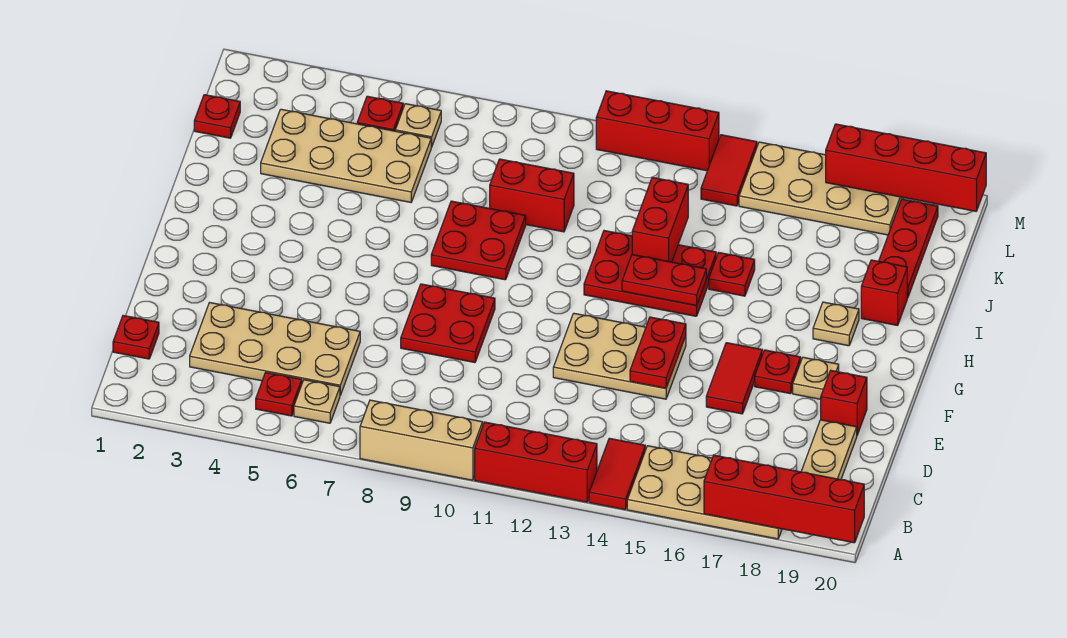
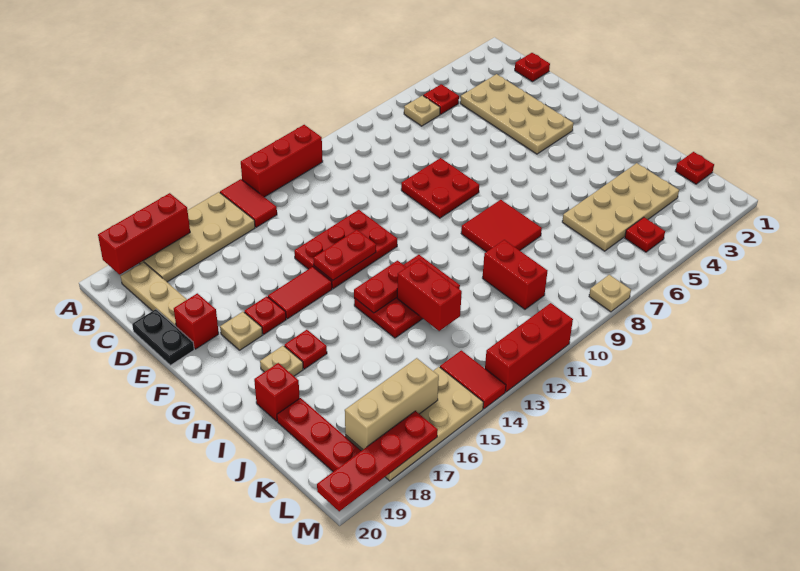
tan 1x3 brick [360,400,483,480] -> tan 1x3 brick moved to [345,358,439,450]
red 1x4 brick [704,455,864,543] -> red 1x3 brick [98,193,190,274]
tan 2x4 plate [190,303,360,395] -> tan 2x4 plate turned to [460,74,574,154]
none -> black 1x2 plate [132,309,194,365]
tan 2x3 plate [553,313,686,399] -> red 2x3 plate [294,210,397,289]
red 1x2 plate [630,317,686,388] -> red 1x2 plate turned to [314,230,376,280]
red 1x2 tile [706,343,762,414] -> red 1x2 tile turned to [268,267,332,319]
red 2x2 plate [431,201,526,280] -> red 2x2 tile [461,200,542,252]
red 1x1 plate [709,253,755,296] -> red 1x1 plate moved to [284,330,327,369]
red 1x2 brick [490,159,574,232] -> red 1x2 brick turned to [483,240,548,309]
tan 1x1 plate [395,104,441,147] -> tan 1x1 plate moved to [589,275,631,312]
red 1x4 brick [826,124,986,211] -> red 1x4 plate [317,411,438,511]

